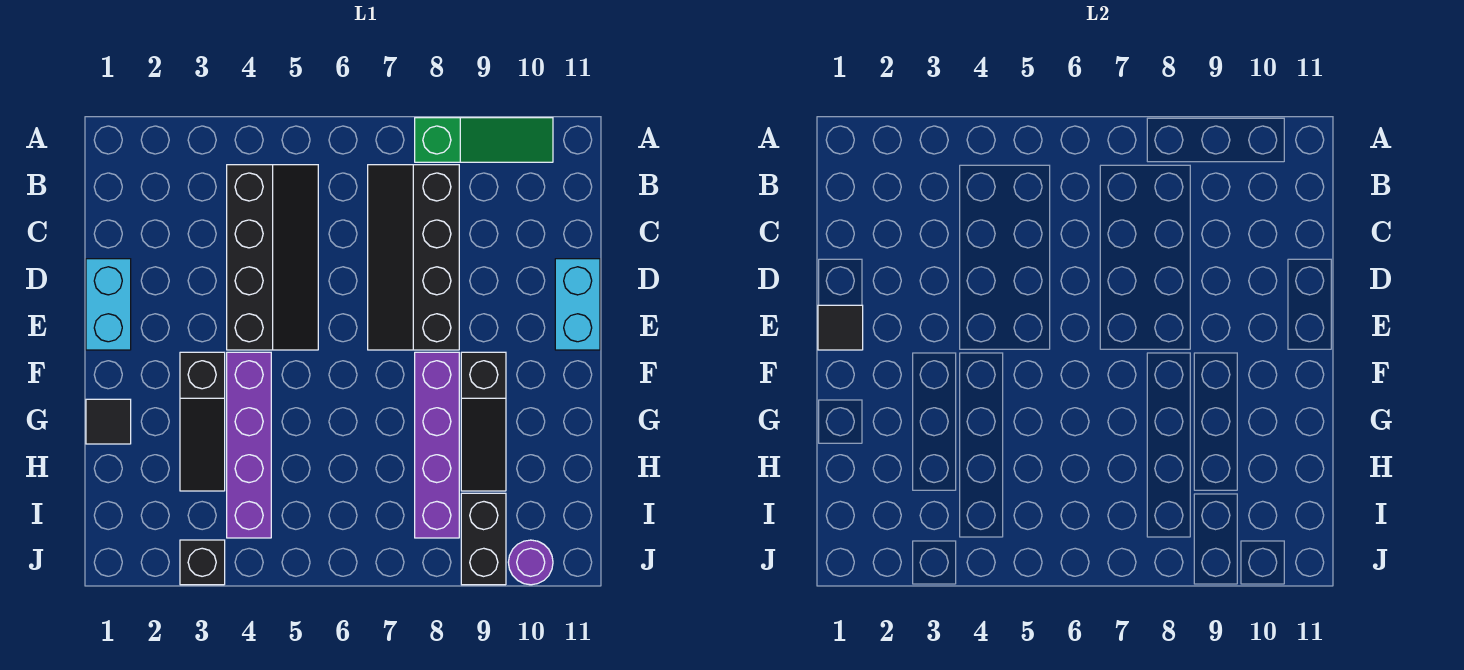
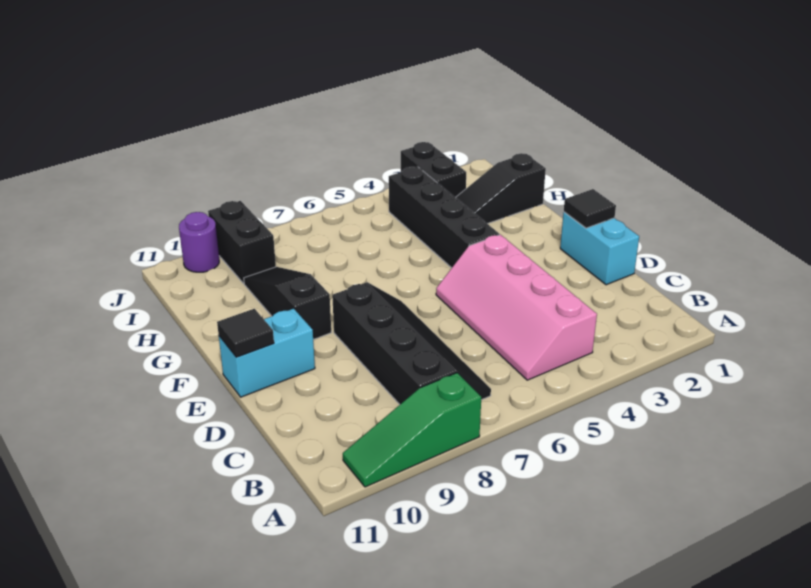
black 2x4 slope [227,165,318,350] -> pink 2x4 slope [436,235,597,380]
cyan 1x2 brick [555,259,600,350] -> cyan 1x2 brick turned to [219,309,315,397]
black 1x3 slope [180,352,225,491] -> black 1x3 slope turned to [455,153,546,224]
purple 1x4 brick [227,352,271,538] -> black 1x4 brick [389,167,499,268]
purple 1x4 brick [415,352,459,538] -> none
black 1x1 tile [86,399,131,444] -> black 1x1 tile moved to [217,309,274,357]
black 1x1 brick [180,540,225,585] -> black 1x2 brick [401,142,466,197]

